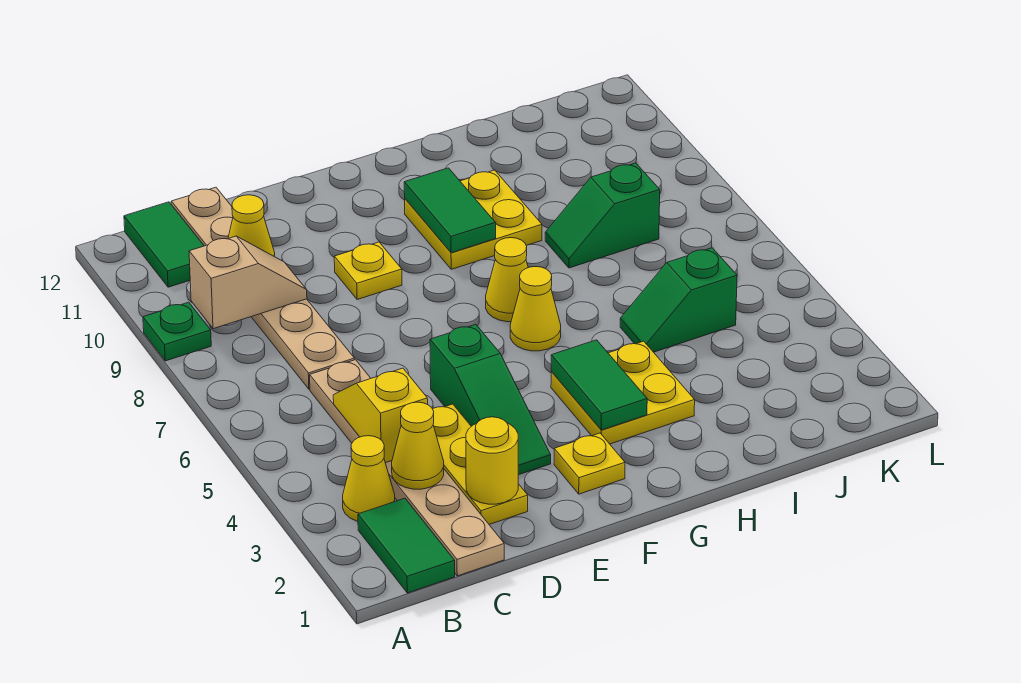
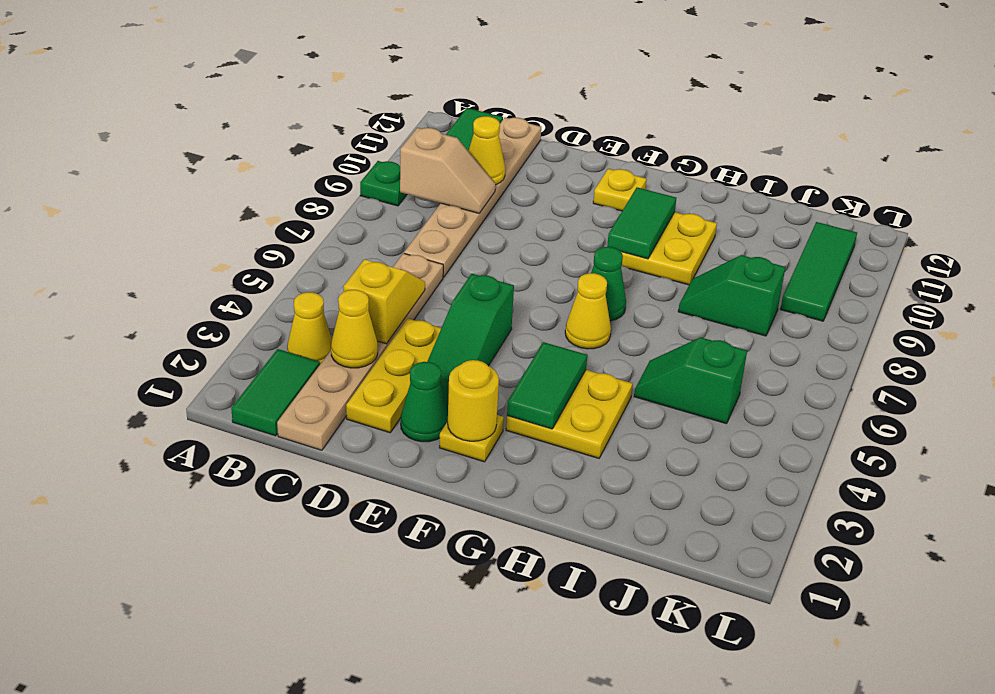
yellow 1x1 round brick [466,417,518,504] -> yellow 1x1 round brick moved to [448,360,499,441]
none -> green 1x1 cone [401,362,448,442]
yellow 1x1 plate [334,242,402,300] -> yellow 1x1 plate moved to [593,169,647,211]
yellow 1x1 cone [486,238,528,322] -> green 1x1 cone [591,247,626,321]
none -> green 1x3 tile [780,222,857,321]

